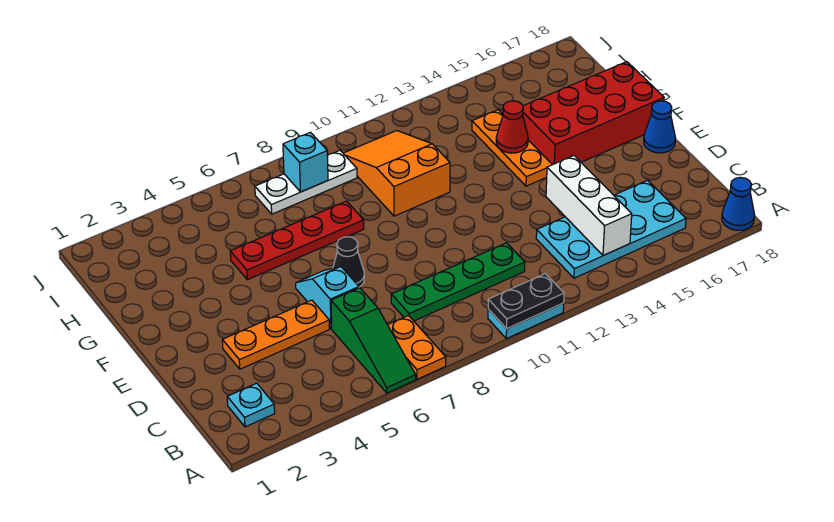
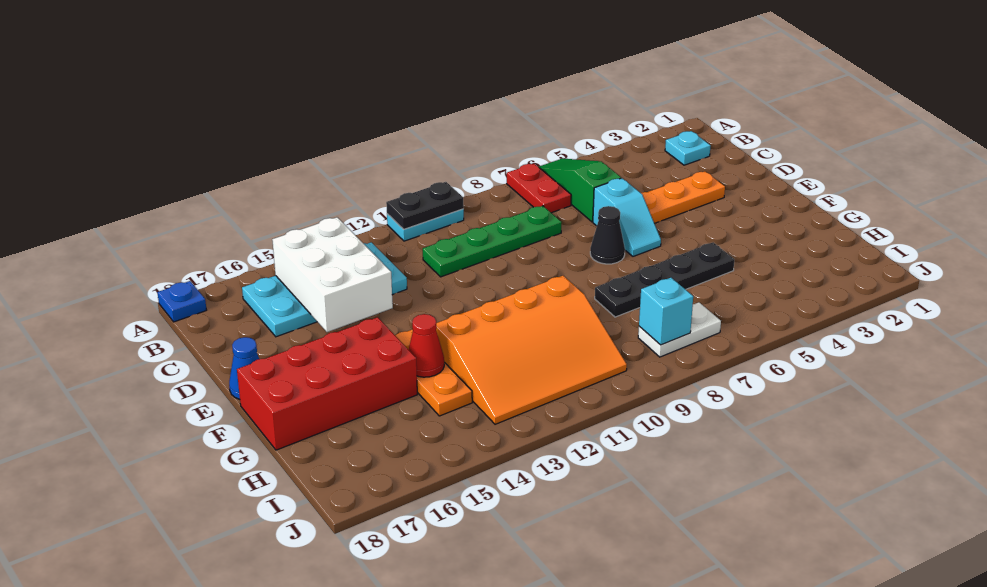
orange 1x2 plate [388,316,446,379] -> red 1x2 plate [507,164,571,213]
blue 1x1 cone [722,177,755,230] -> blue 1x1 plate [157,281,206,322]
white 1x3 brick [546,156,632,256] -> white 2x3 brick [272,217,393,332]
red 1x4 plate [230,201,364,280] -> black 1x4 plate [595,242,734,317]
orange 2x3 slope [343,131,450,216] -> orange 3x4 slope [436,276,627,424]
white 1x3 plate [255,150,357,214] -> white 1x2 plate [638,302,721,357]

